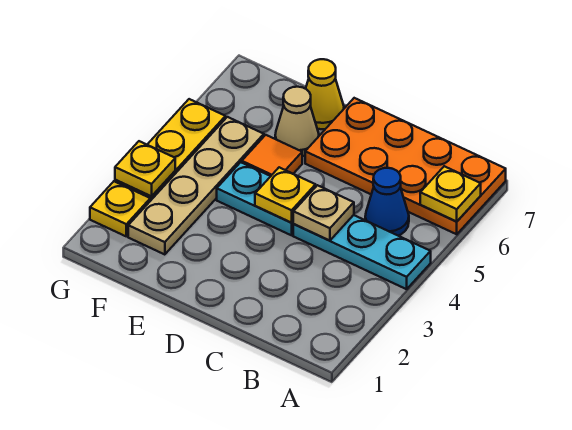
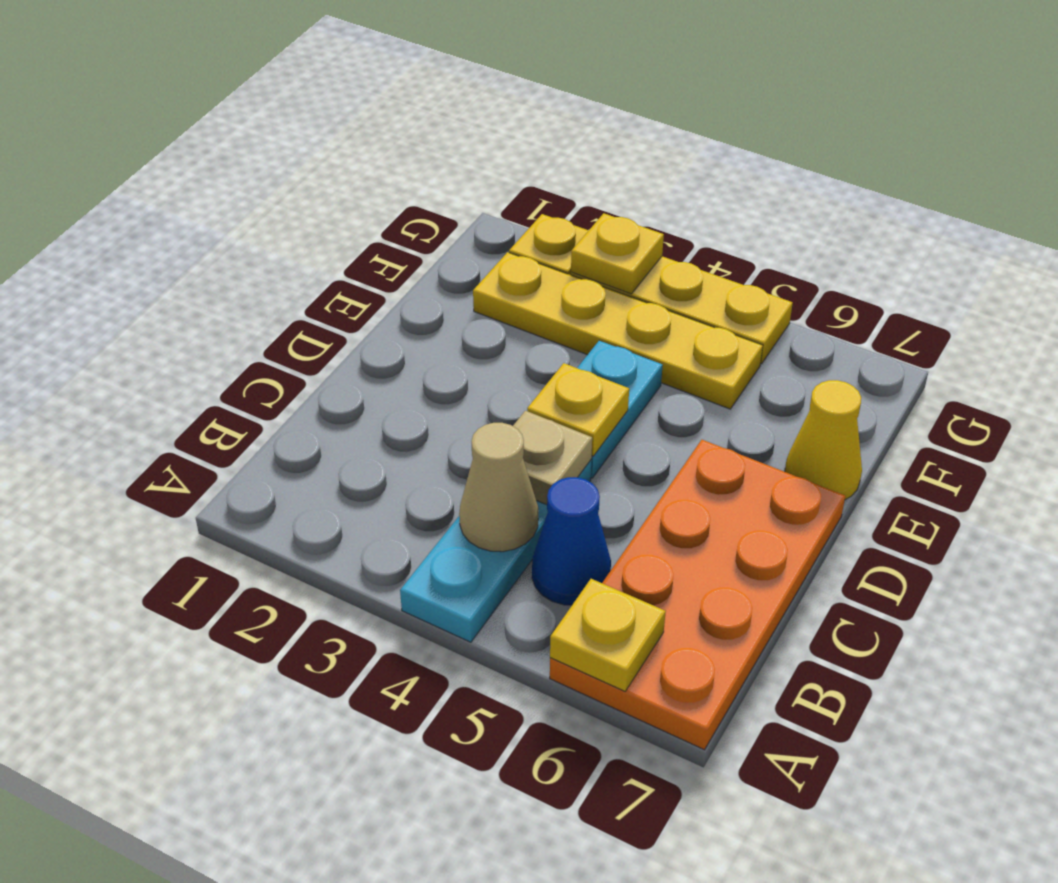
orange 1x1 tile [242,135,302,176] -> none
tan 1x1 cone [275,87,319,156] -> tan 1x1 cone moved to [459,423,538,552]
tan 1x4 plate [128,117,264,255] -> yellow 1x4 plate [473,252,763,409]

